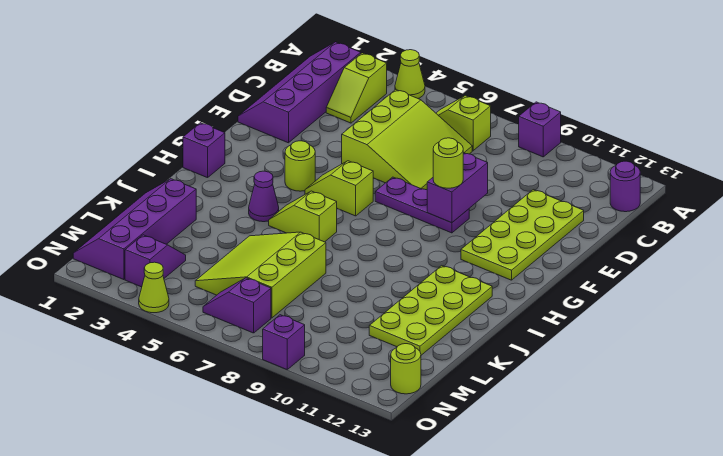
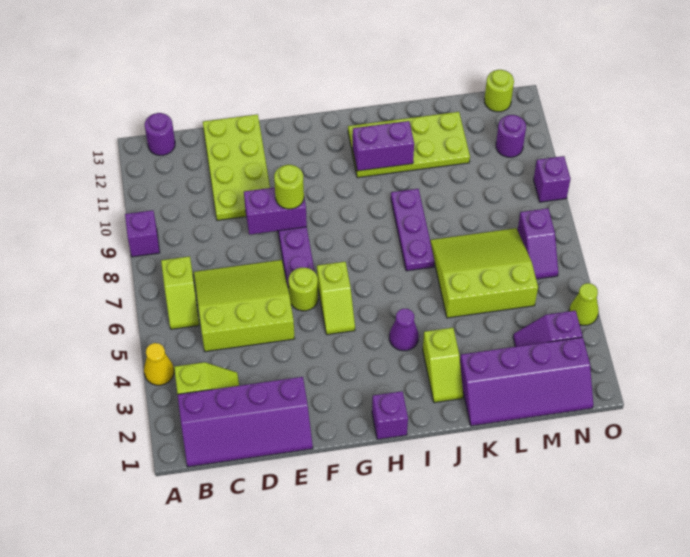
lime 1x1 cone [395,50,425,98] -> yellow 1x1 cone [144,343,174,385]
lime 2x4 plate [461,190,584,280] -> lime 2x4 plate turned to [203,114,270,220]
lime 1x1 round brick [285,141,315,191] -> lime 1x1 round brick moved to [289,268,318,311]
lime 1x2 slope [269,191,337,242] -> lime 1x2 slope moved to [423,328,463,403]
none -> purple 1x2 brick [353,121,414,171]
none -> purple 1x3 plate [391,189,435,271]
lime 3x3 slope [195,232,326,318] -> lime 3x3 slope turned to [430,228,538,318]
none -> purple 1x1 round brick [496,115,526,157]

